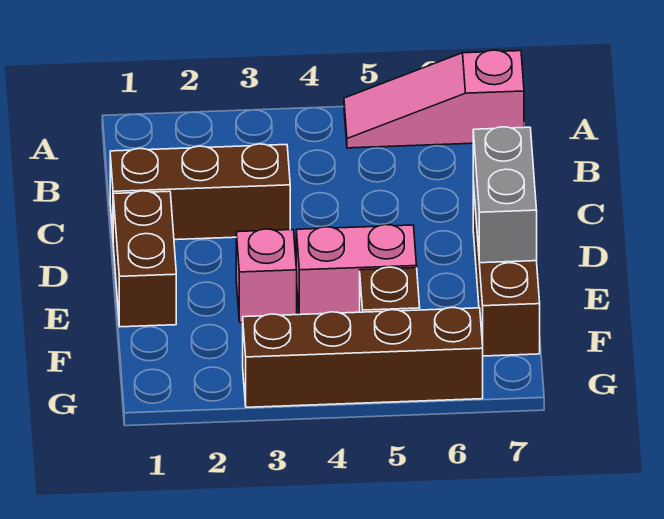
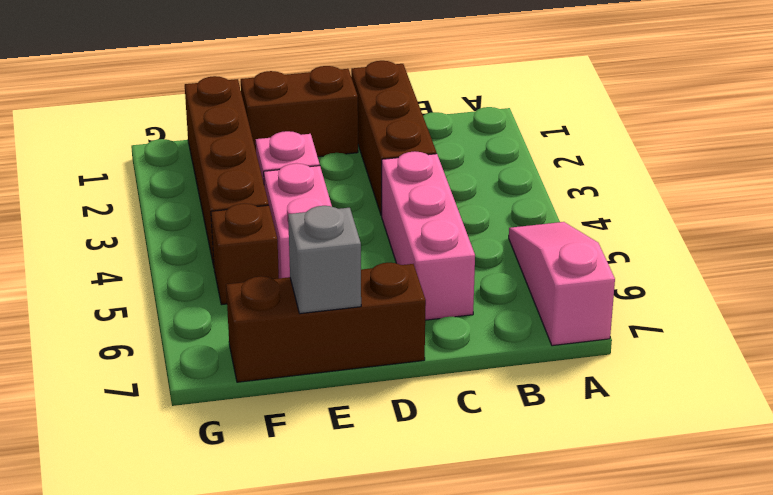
none -> pink 1x3 brick [382,151,475,320]
grey 1x2 brick [473,127,537,263] -> grey 1x1 brick [288,206,361,314]
brown 1x4 brick [243,308,483,407] -> brown 1x4 brick moved to [185,76,269,266]

